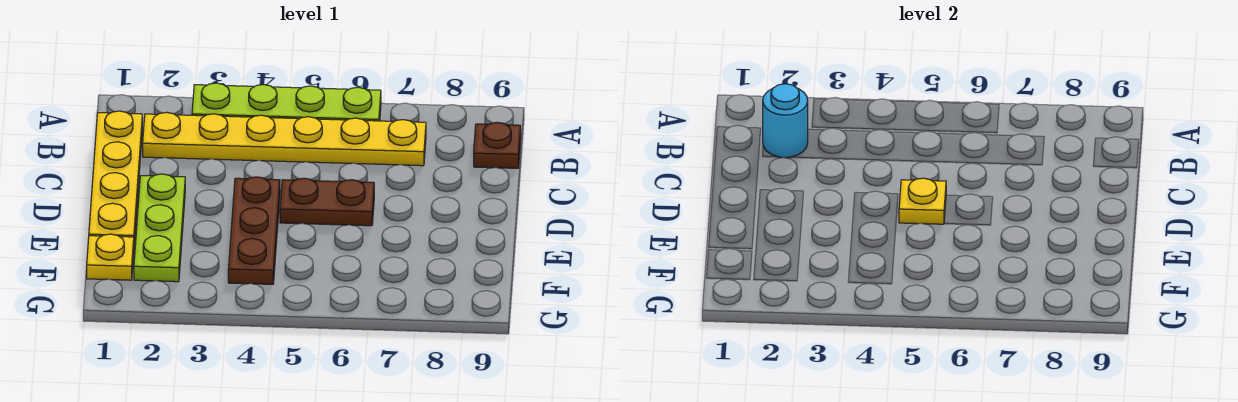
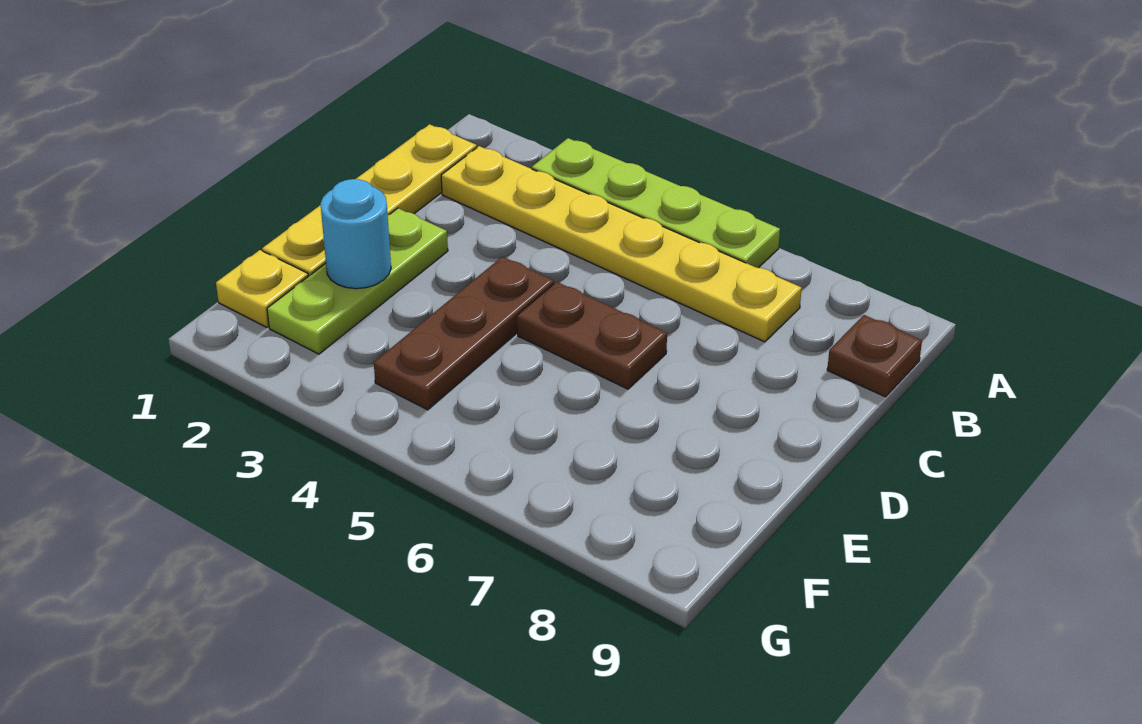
cyan 1x1 round brick [763,84,808,158] -> cyan 1x1 round brick moved to [320,179,391,289]
yellow 1x1 plate [899,178,946,224] -> none

